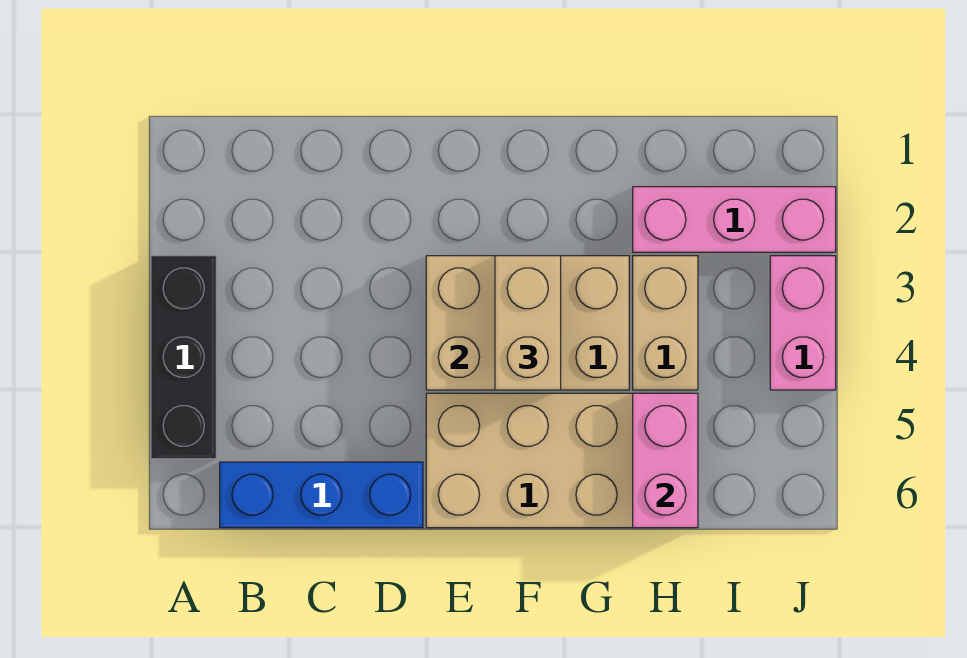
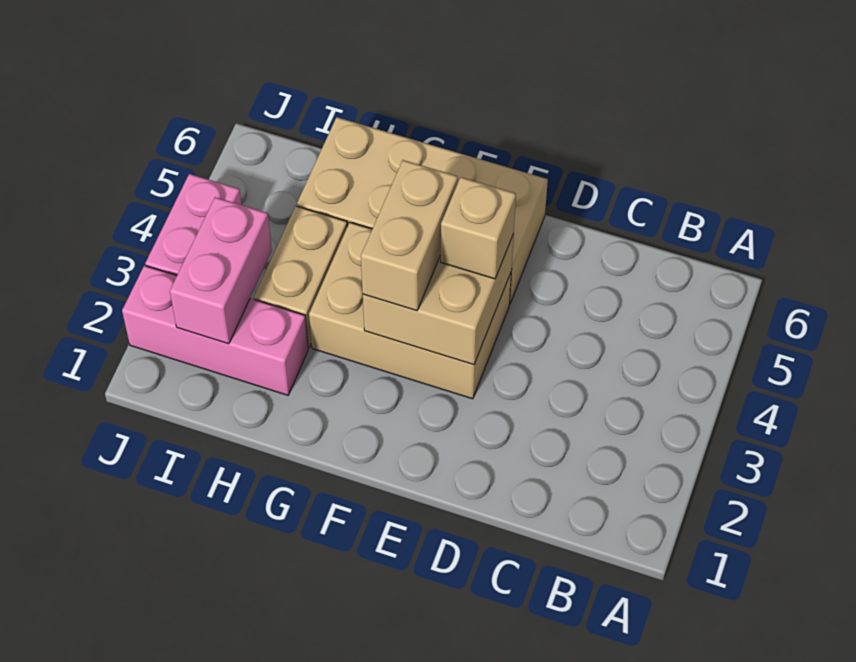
black 1x3 brick [151,256,216,459] -> none
blue 1x3 brick [220,462,423,528] -> none
none -> tan 1x1 brick [441,177,516,279]
pink 1x2 brick [633,393,698,528] -> pink 1x2 brick moved to [170,197,272,344]

